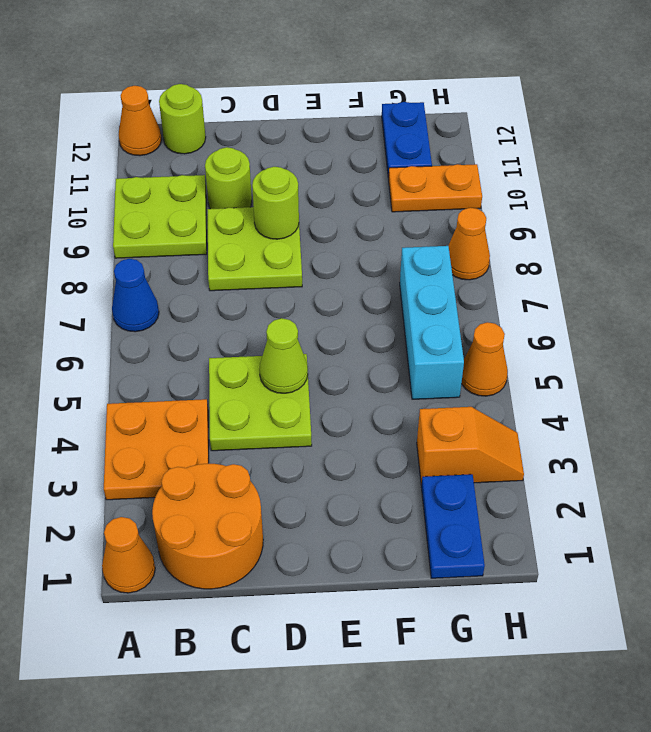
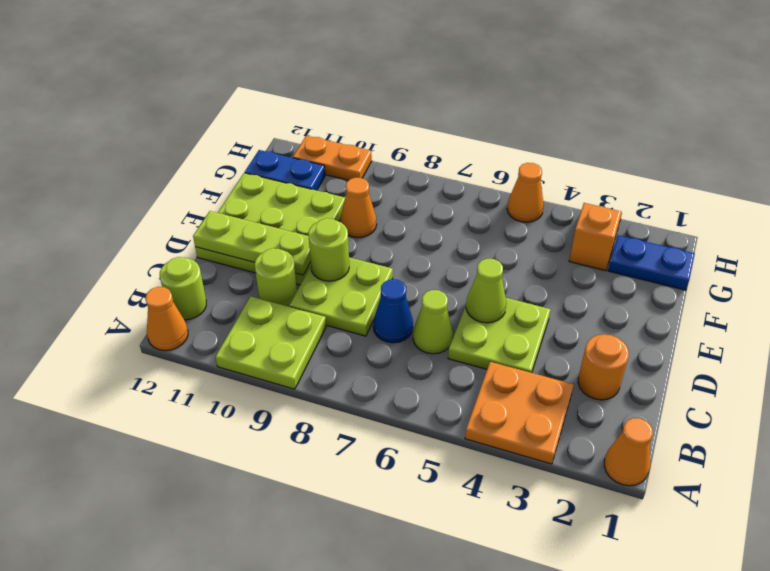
blue 1x1 cone [112,259,159,332] -> blue 1x1 cone moved to [373,279,413,343]
orange 2x2 round brick [152,464,263,589] -> orange 1x1 round brick [578,334,629,400]
none -> lime 1x1 cone [413,290,453,354]
none -> lime 3x3 plate [195,173,345,285]
none -> lime 1x3 plate [193,211,311,275]
cyan 1x3 brick [400,246,464,399] -> none
orange 1x2 plate [389,164,482,212] -> orange 1x2 plate turned to [293,136,372,180]
orange 1x1 cone [448,208,490,280] -> orange 1x1 cone moved to [340,178,377,238]

